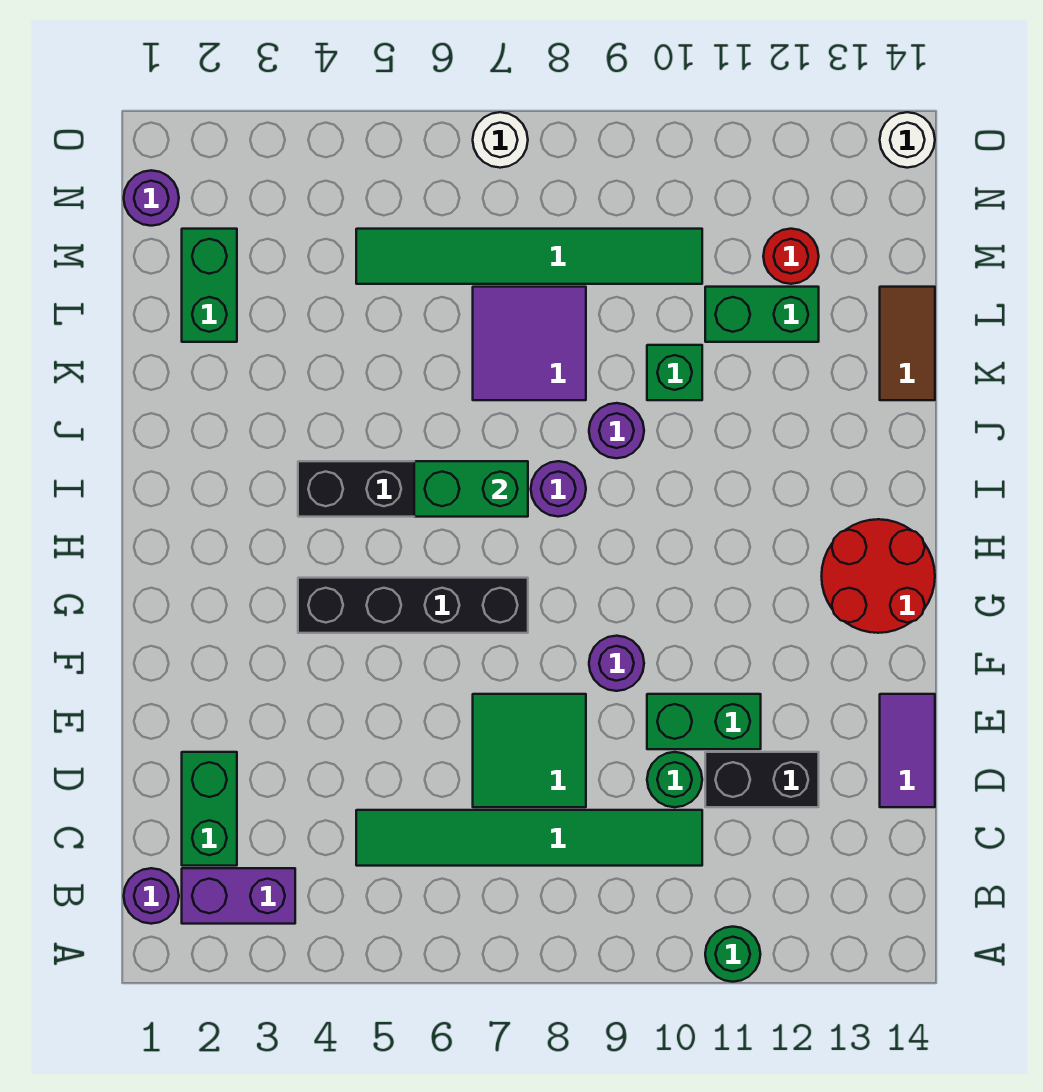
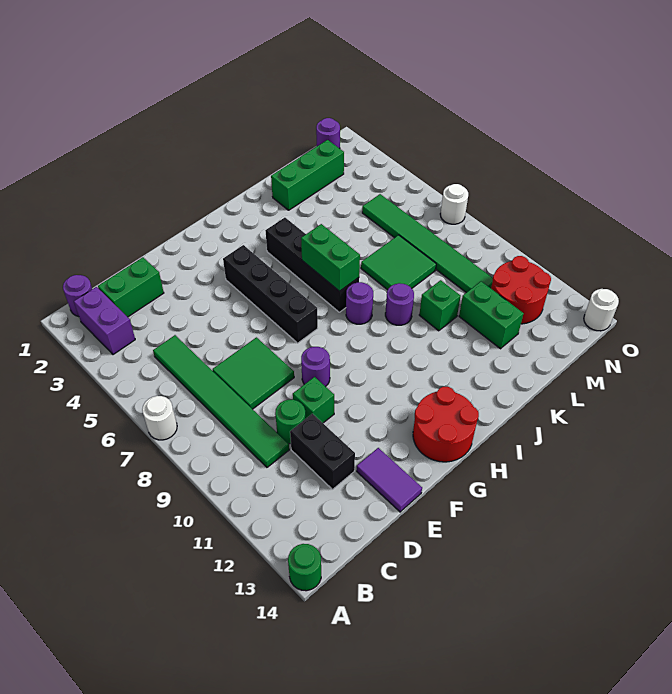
none -> white 1x1 round brick [142,396,177,440]
green 1x1 round brick [705,927,760,982] -> green 1x1 round brick moved to [288,544,321,591]
purple 1x2 tile [880,694,935,807] -> purple 1x2 tile turned to [357,448,422,512]
green 1x2 brick [647,694,761,749] -> green 1x1 brick [293,377,334,423]
purple 2x2 tile [473,287,586,400] -> green 2x2 tile [361,235,436,290]
brown 1x2 tile [880,287,935,400] -> none
green 1x2 brick [182,229,237,342] -> green 1x3 brick [271,140,344,210]
red 1x1 round brick [763,229,819,284] -> red 2x2 round brick [491,256,551,324]

